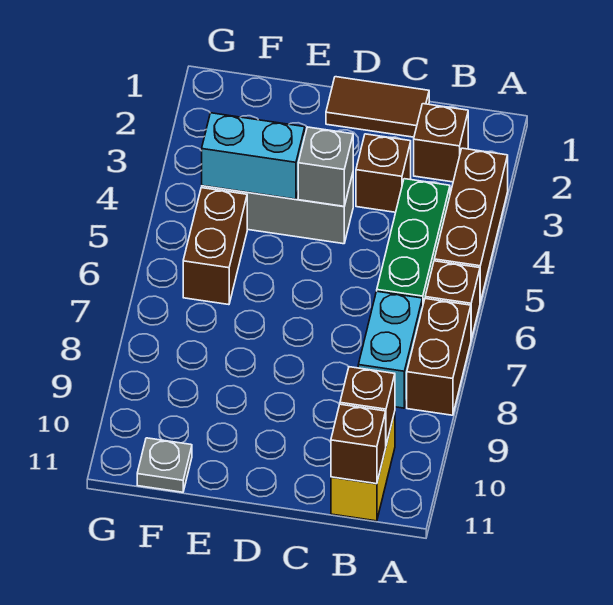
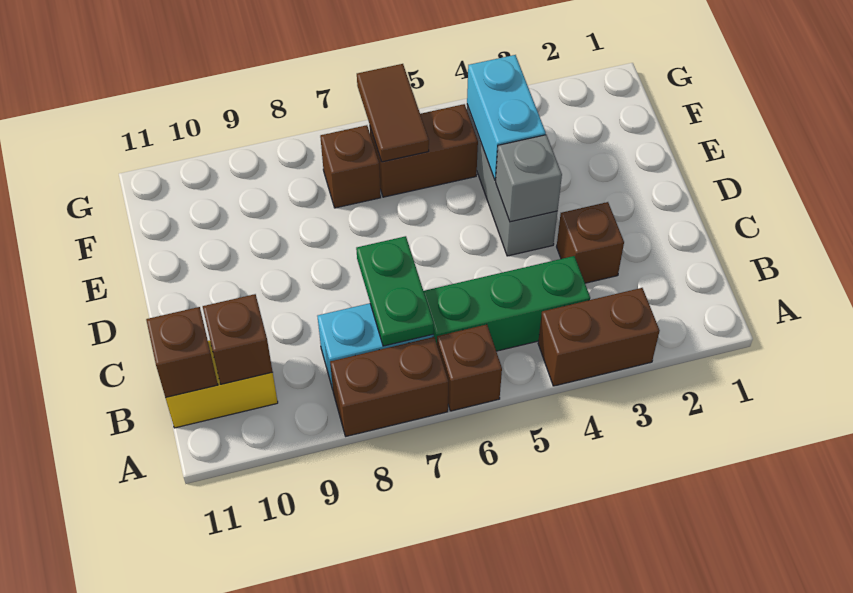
brown 1x3 brick [434,148,508,302] -> brown 1x2 brick [538,288,660,386]
brown 1x1 brick [414,104,468,182] -> brown 1x1 brick moved to [320,125,381,208]
none -> green 1x2 plate [356,236,434,346]
brown 1x2 tile [326,77,429,137] -> brown 1x2 tile moved to [357,64,429,162]
grey 1x1 plate [137,438,192,492] -> none

